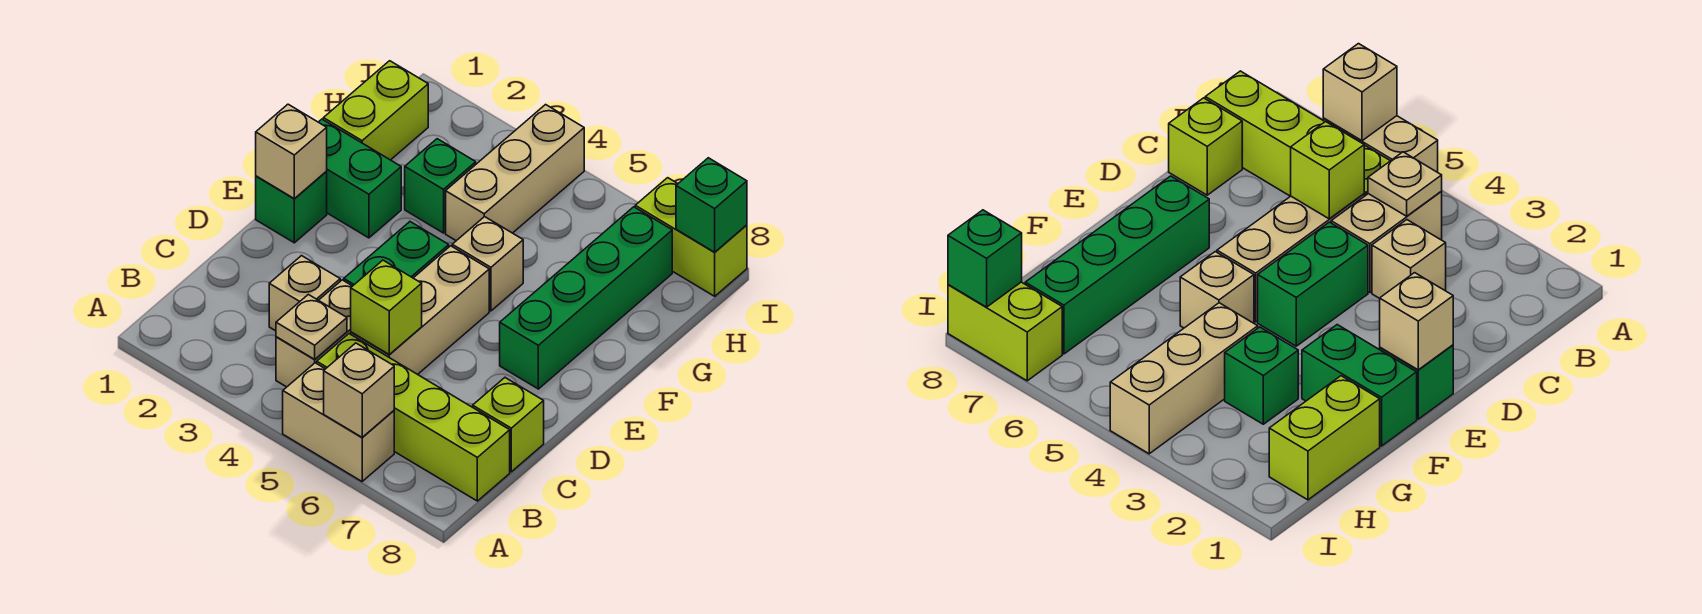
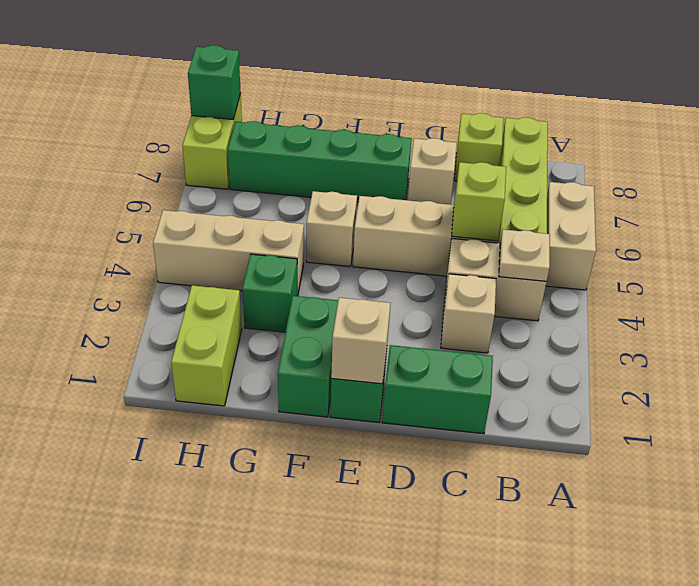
tan 1x1 brick [324,343,394,437] -> tan 1x1 brick moved to [408,138,457,204]
green 1x2 brick [344,222,449,286] -> green 1x2 brick moved to [382,345,493,434]
lime 1x2 brick [323,61,428,160] -> lime 1x2 brick turned to [171,285,242,406]

